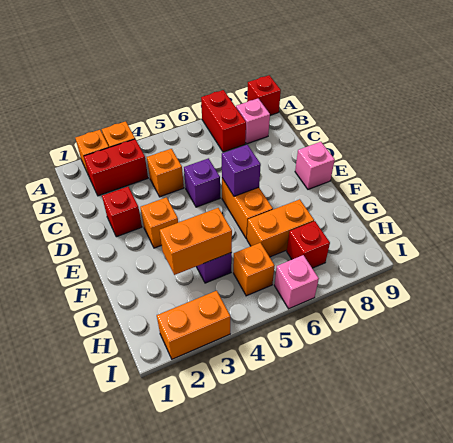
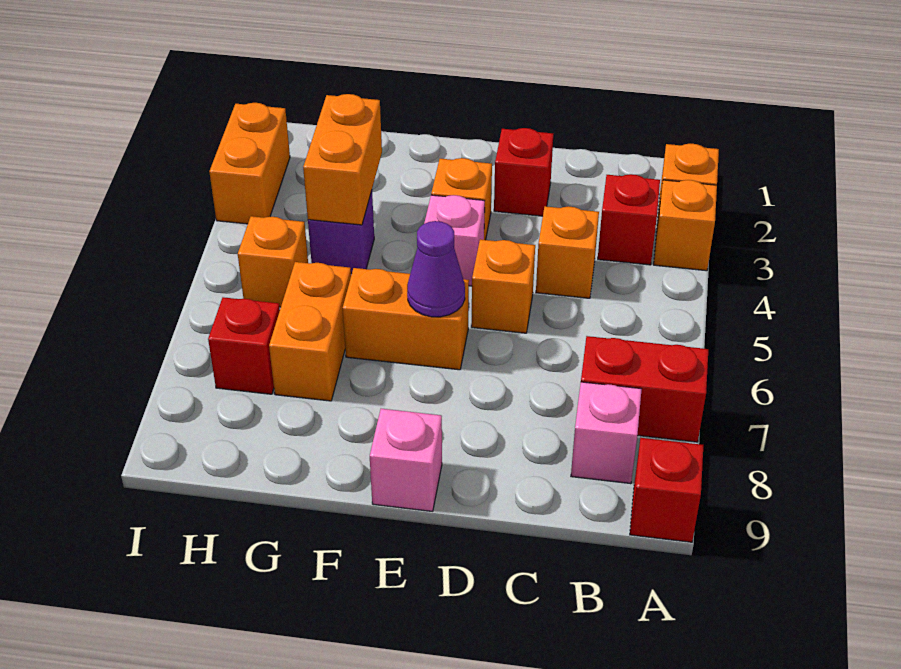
red 1x2 brick [84,139,148,196] -> red 1x1 brick [598,174,660,265]
purple 1x1 brick [184,158,220,207] -> orange 1x1 brick [471,239,535,333]
purple 1x1 brick [222,145,261,196] -> purple 1x1 cone [407,221,465,317]
pink 1x1 brick [274,255,319,309] -> pink 1x1 brick moved to [424,195,485,286]

